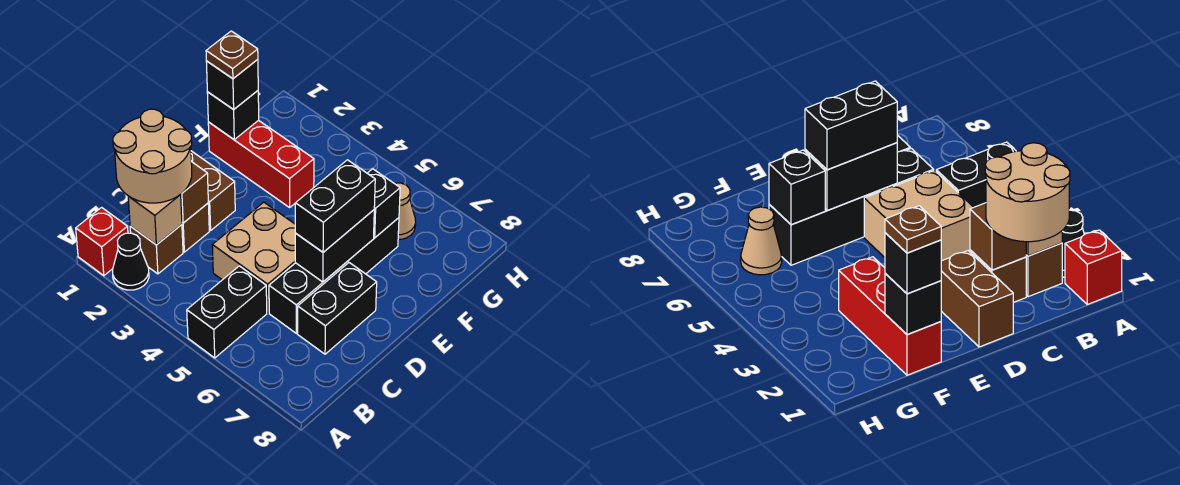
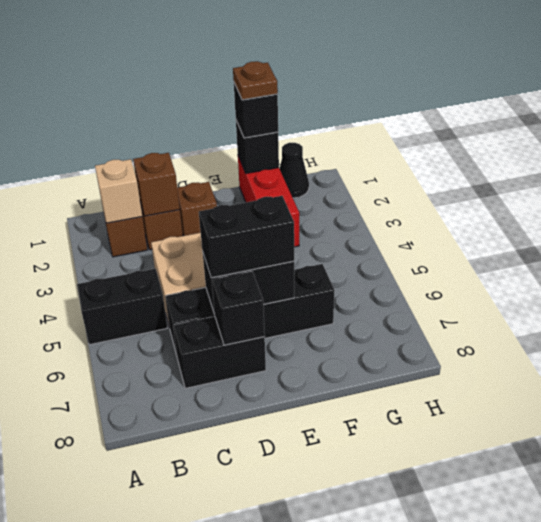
red 1x1 brick [76,207,128,276] -> none
black 1x1 cone [113,233,149,290] -> black 1x1 cone moved to [279,143,309,198]
tan 2x2 round brick [113,109,192,203] -> none
brown 1x2 brick [191,151,235,231] -> brown 1x1 brick [177,182,217,236]
black 1x1 brick [367,169,400,238] -> black 1x1 brick moved to [212,272,265,345]
tan 1x1 cone [395,183,416,239] -> none

